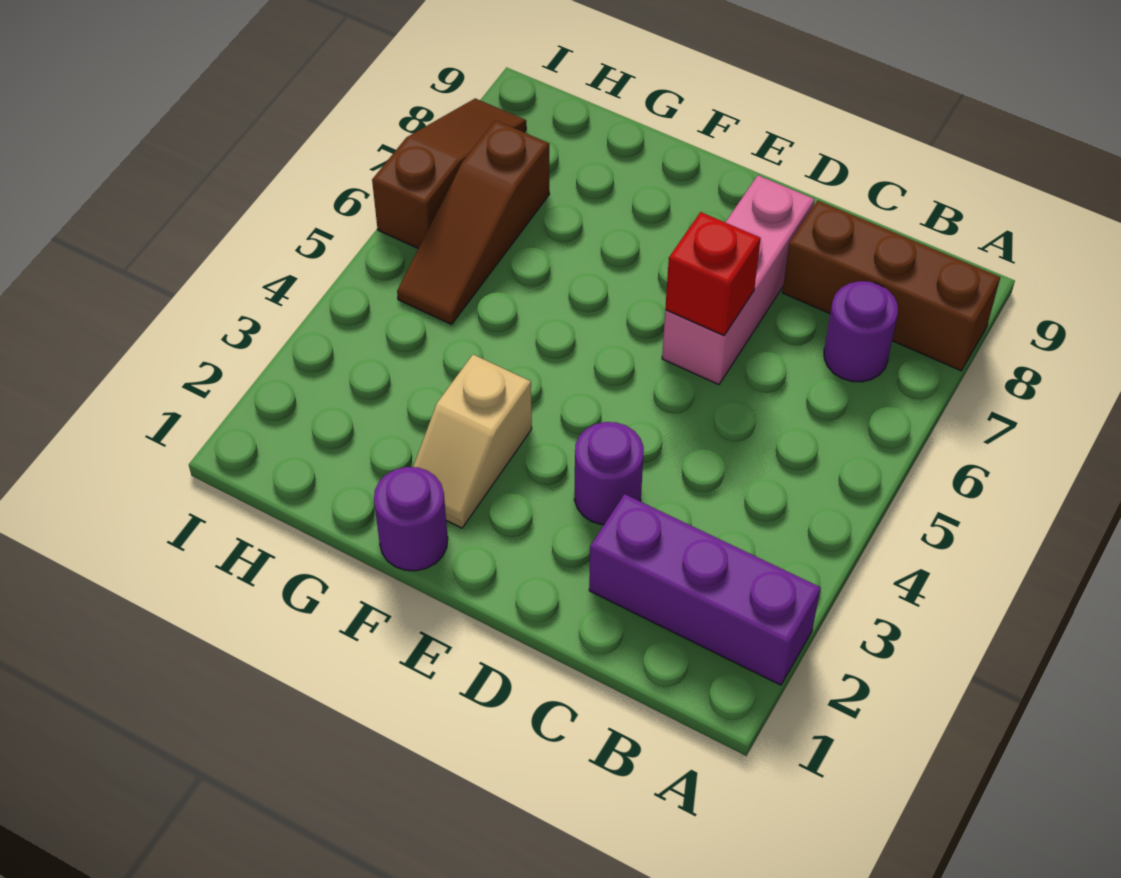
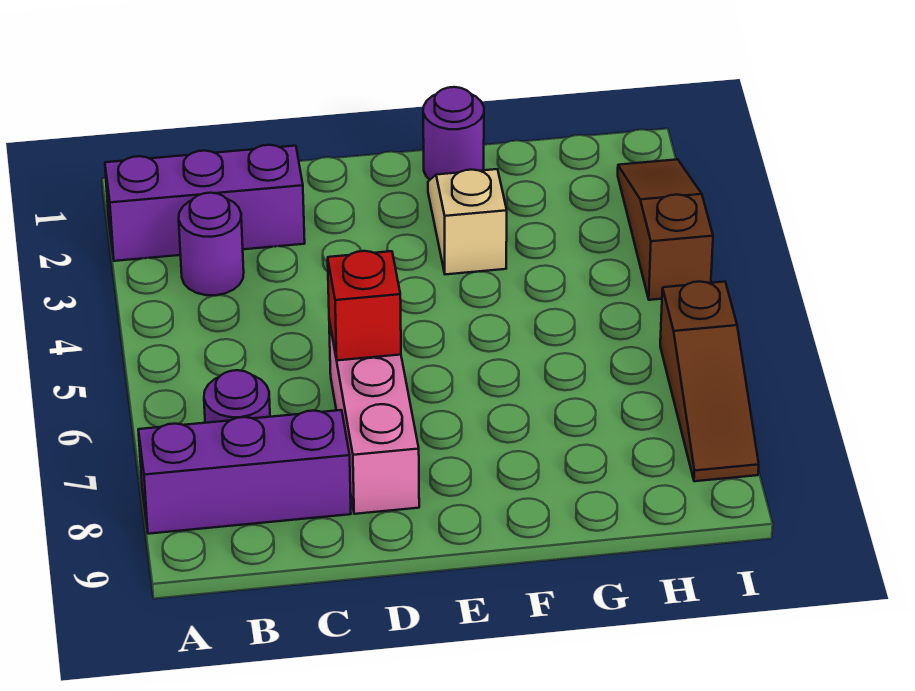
brown 1x3 brick [782,200,1000,371] -> purple 1x3 brick [138,410,351,534]
purple 1x1 round brick [574,422,644,525] -> purple 1x1 round brick moved to [179,193,244,295]
brown 1x3 slope [397,120,549,324] -> brown 1x3 slope moved to [618,159,713,300]

